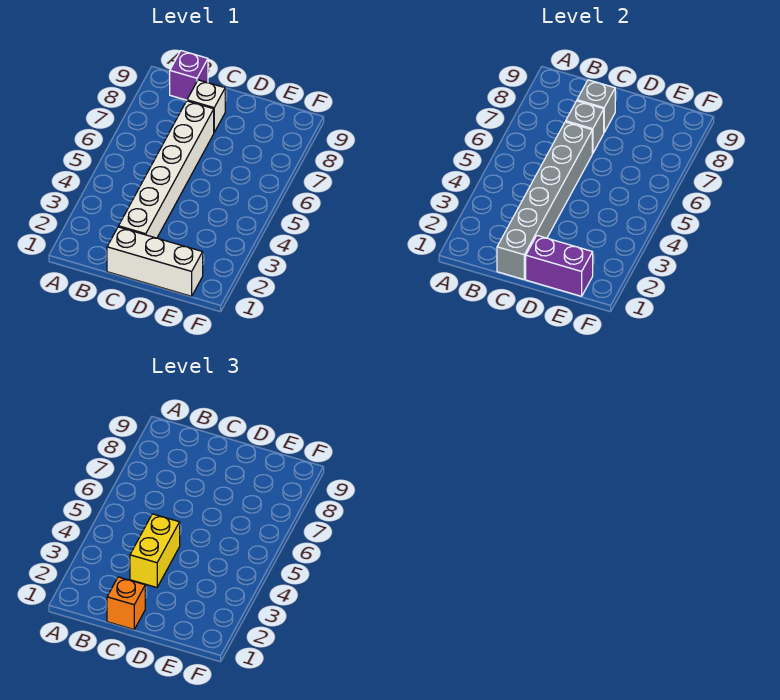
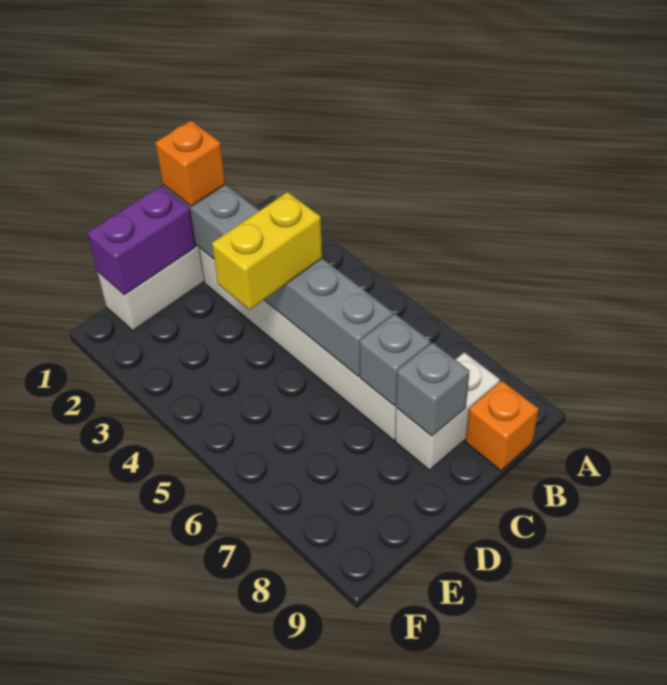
purple 1x1 brick [170,51,208,100] -> orange 1x1 brick [466,381,539,471]
yellow 1x2 brick [130,514,180,588] -> yellow 1x2 brick turned to [212,192,322,310]
white 1x1 brick [187,80,225,132] -> white 1x2 brick [395,352,500,470]

